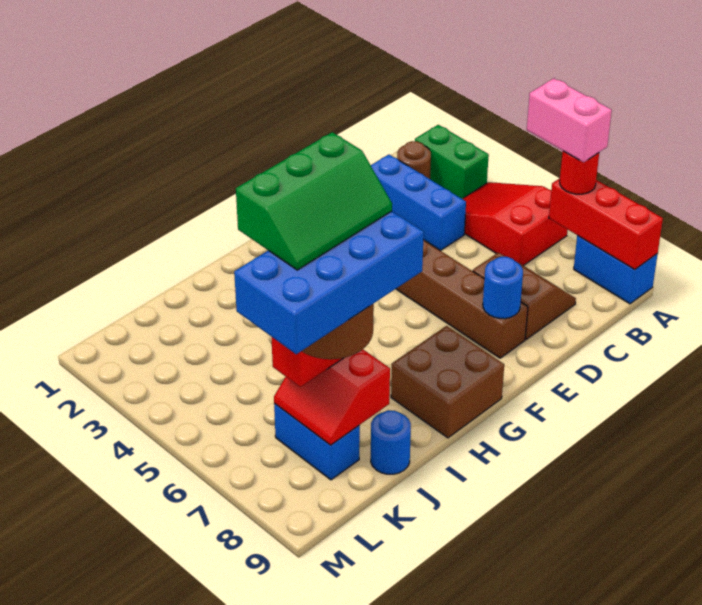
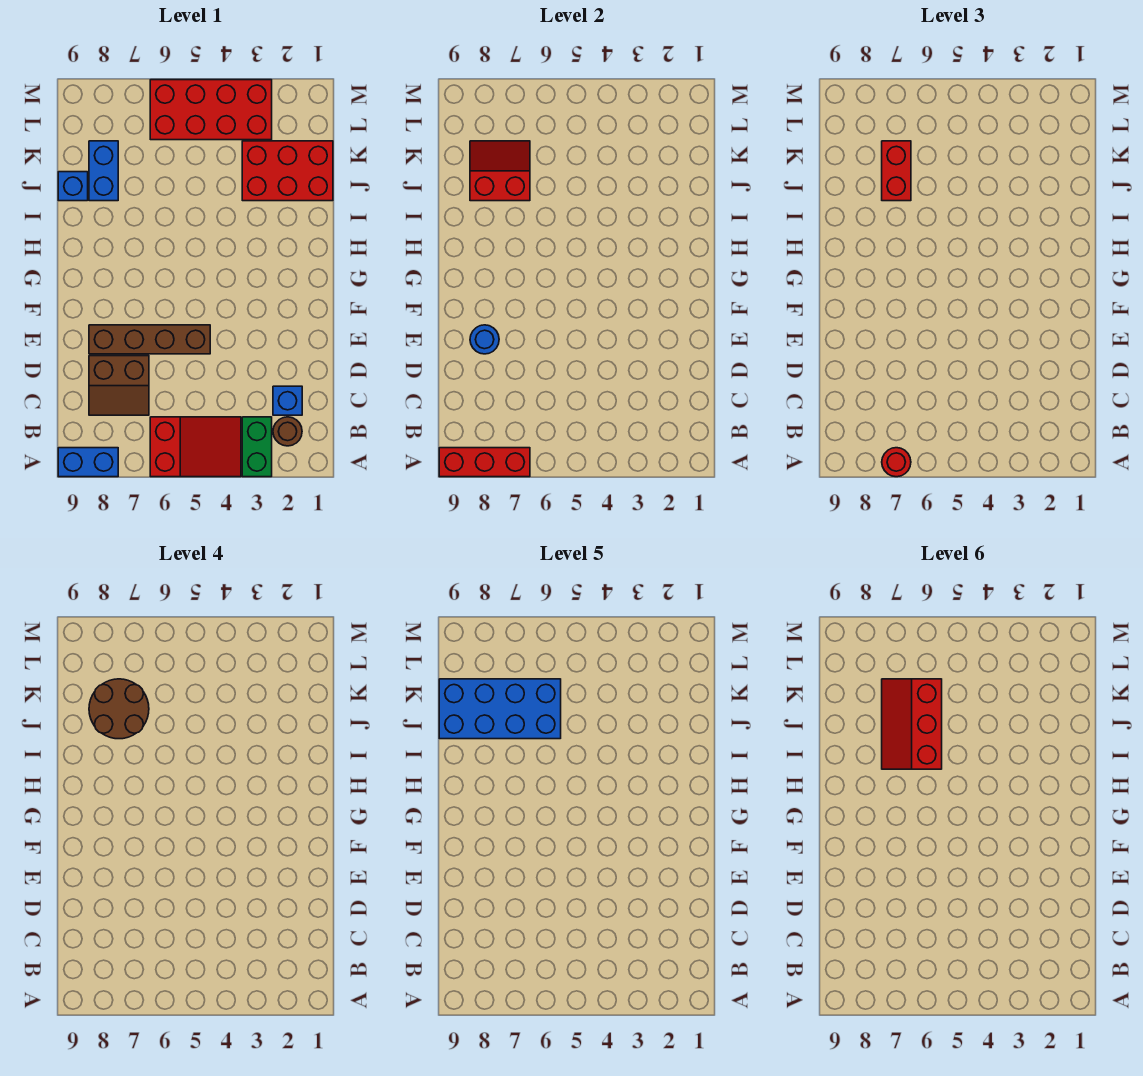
green 1x2 brick [415,125,489,199] -> green 1x2 brick turned to [242,417,272,477]
pink 1x2 brick [527,78,612,162] -> none
blue 1x3 brick [371,155,466,251] -> blue 1x1 brick [273,386,302,415]
brown 2x2 brick [391,326,504,438] -> none
green 2x3 slope [236,132,392,270] -> red 2x3 slope [882,679,942,769]
blue 2x4 brick [234,211,424,354] -> blue 2x4 brick turned to [439,679,561,739]
none -> red 2x3 brick [242,141,333,201]
blue 1x1 round brick [371,410,411,474] -> blue 1x1 brick [58,172,88,201]
blue 1x2 brick [274,404,360,480] -> blue 1x2 brick turned to [89,141,118,201]
none -> red 2x4 brick [150,80,272,140]

